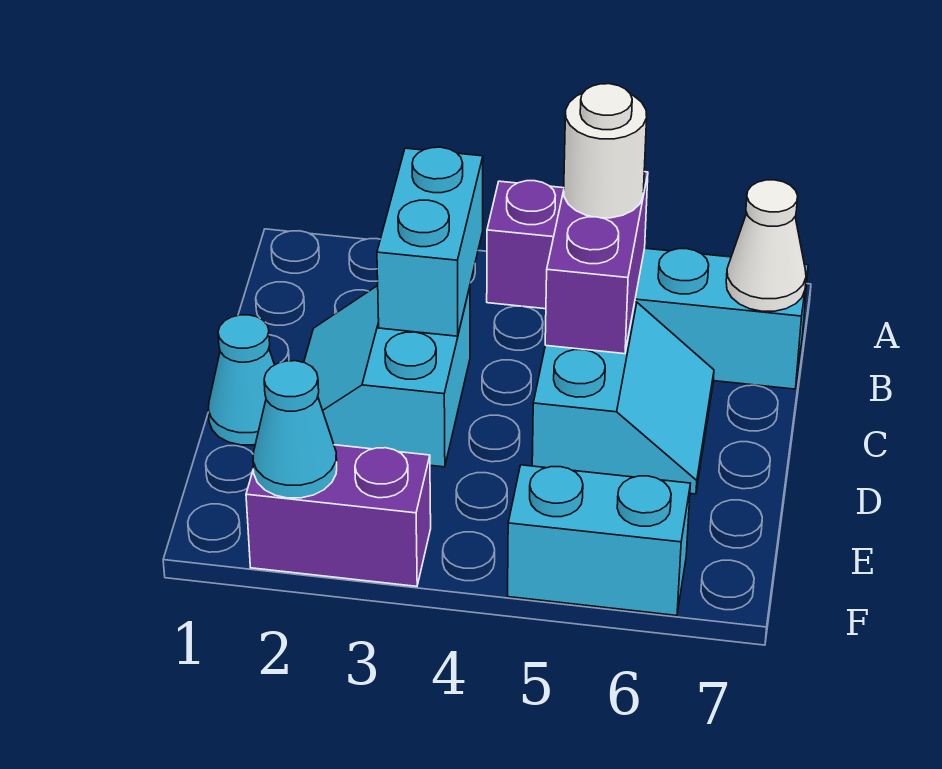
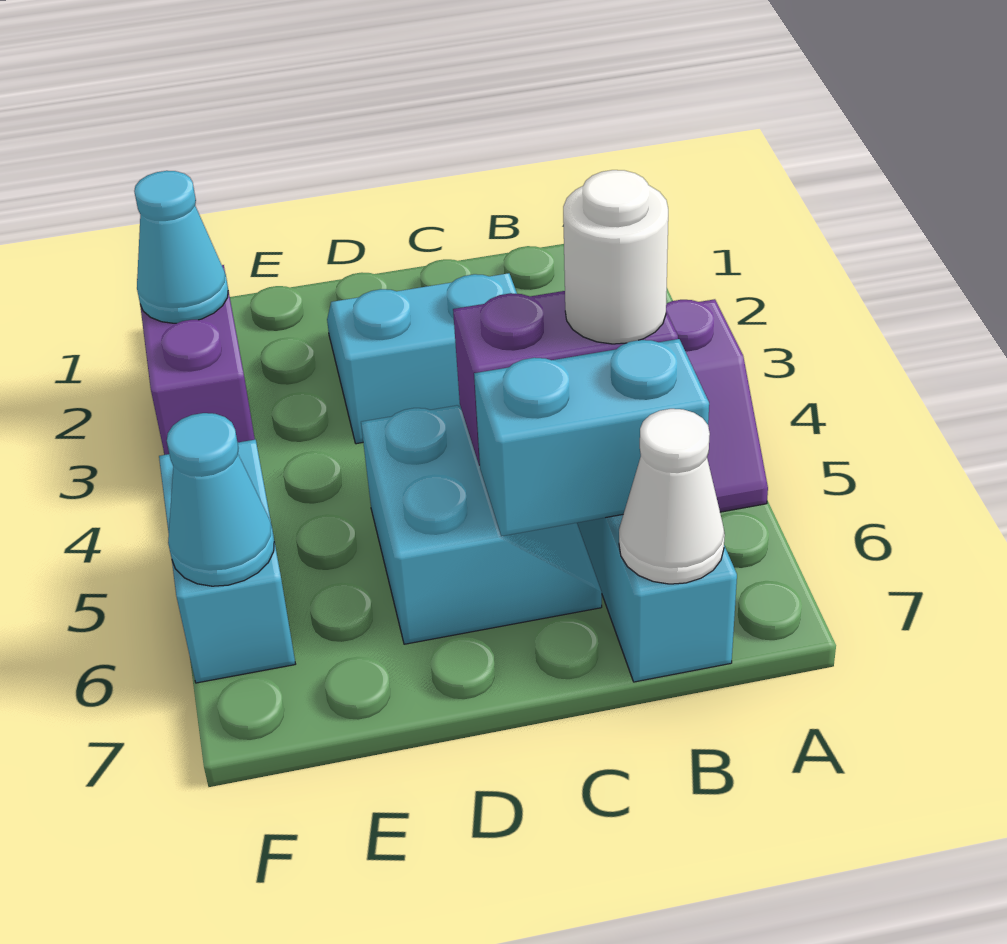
cyan 1x2 brick [377,147,483,336] -> cyan 1x2 brick moved to [474,339,709,536]
cyan 2x2 slope [532,302,714,494] -> cyan 2x2 slope turned to [361,405,602,644]
cyan 1x1 cone [208,315,274,445] -> cyan 1x1 cone moved to [167,413,274,586]

